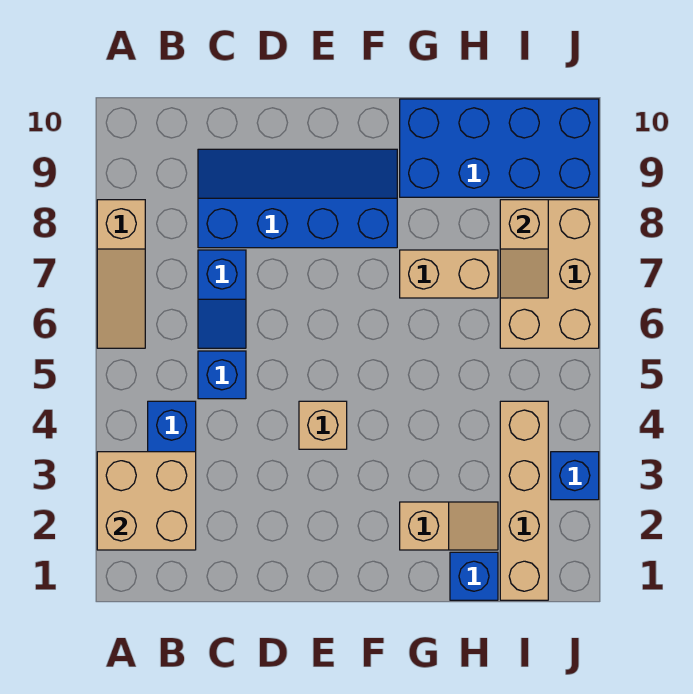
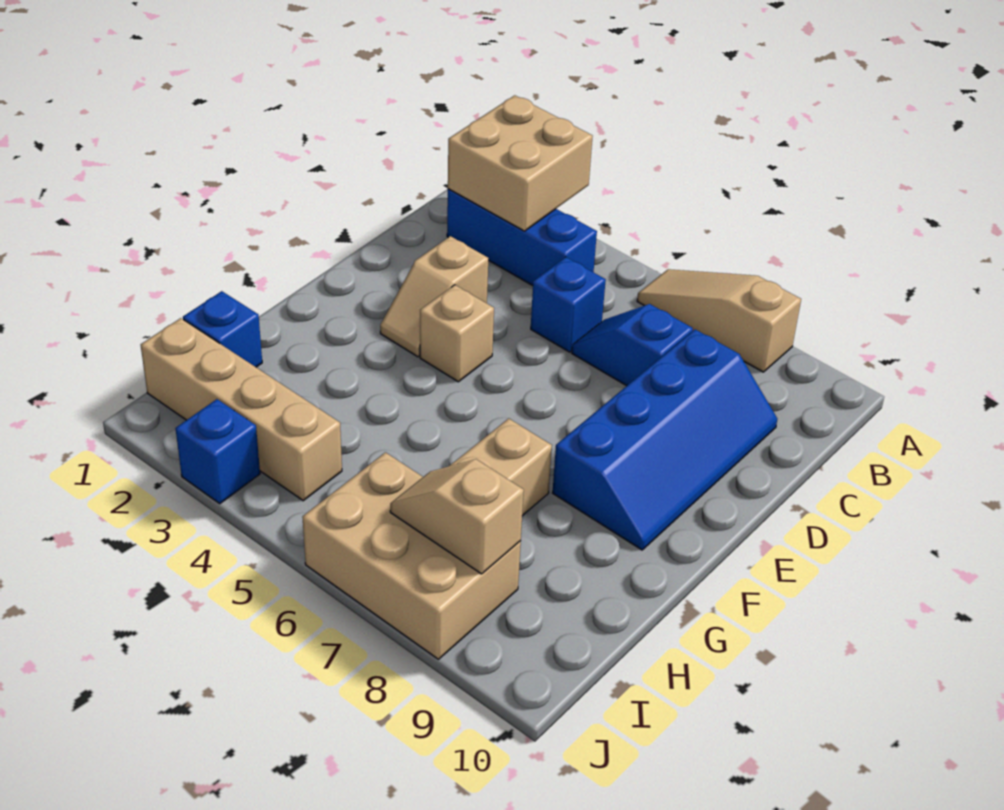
tan 1x2 slope [400,502,498,550] -> tan 1x2 slope moved to [380,236,488,357]
blue 2x4 brick [400,99,599,197] -> none

